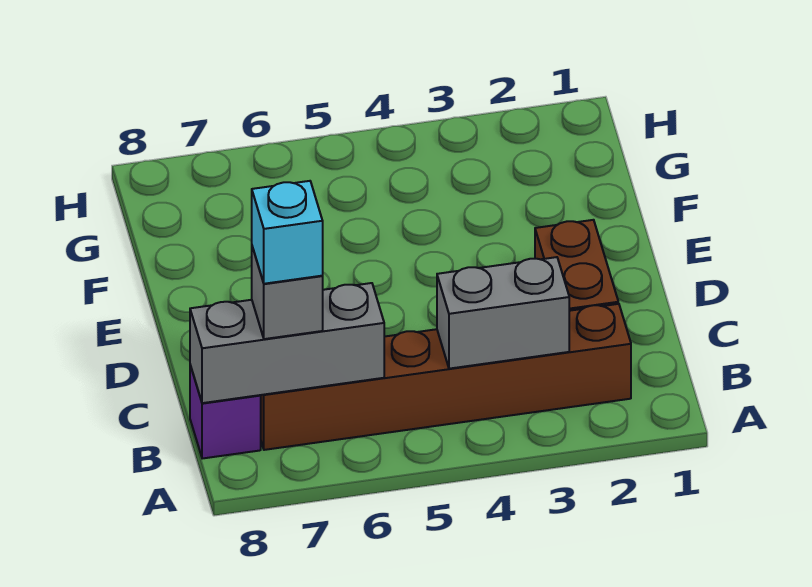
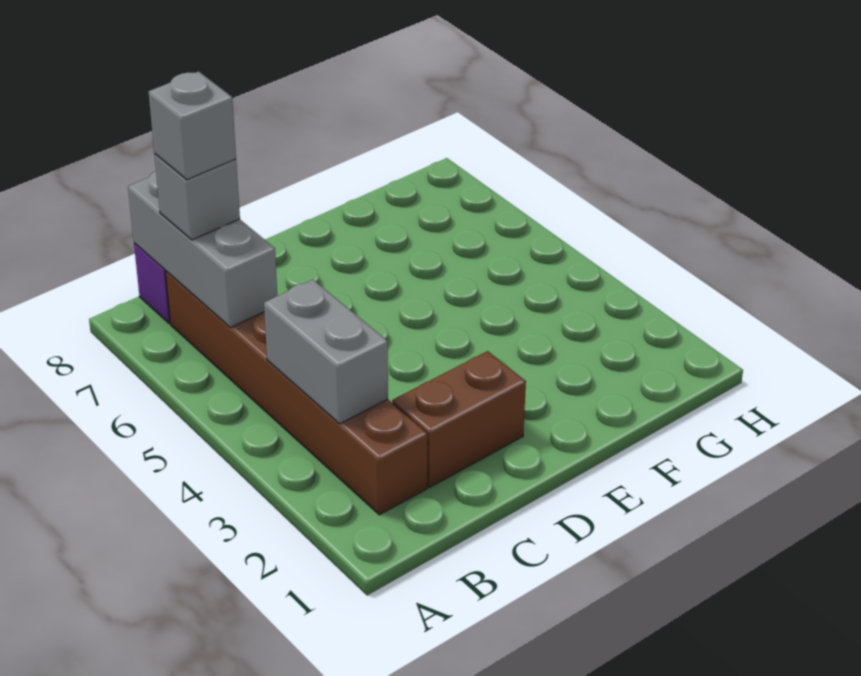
cyan 1x1 brick [252,181,323,284] -> grey 1x1 brick [148,71,236,180]

